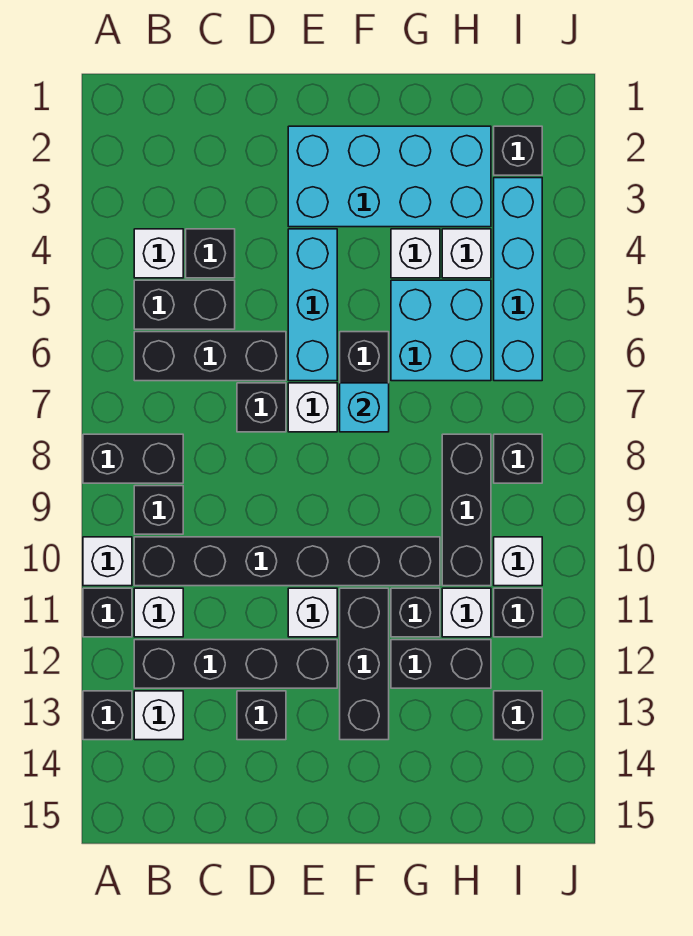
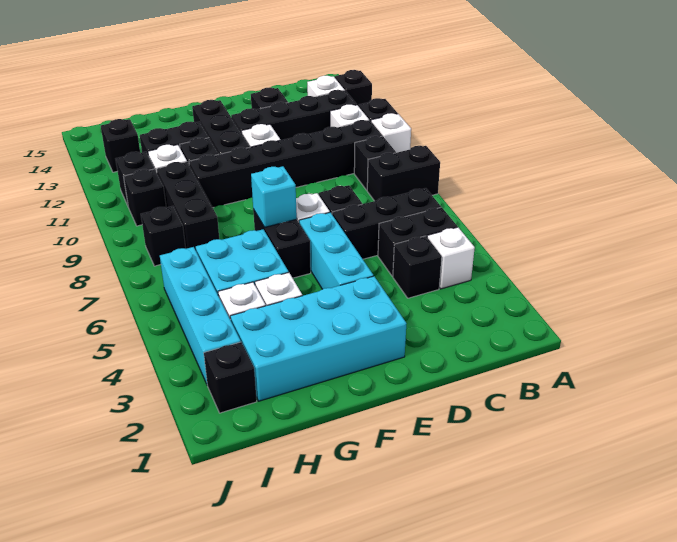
white 1x1 brick [494,537,542,586] -> black 1x1 brick [123,169,166,226]

